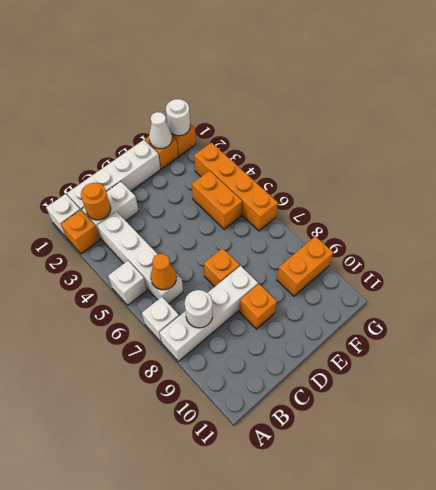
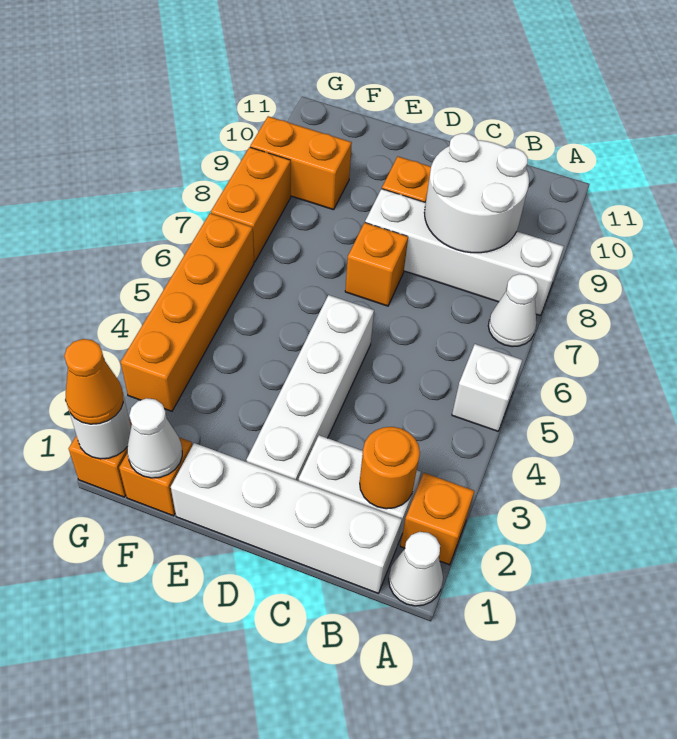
white 1x1 brick [46,194,80,238] -> white 1x1 cone [389,532,443,606]
white 1x1 brick [142,297,179,342] -> white 1x1 cone [488,274,538,347]
white 1x4 brick [97,212,183,304] -> white 1x4 brick moved to [246,295,374,481]
orange 1x1 cone [151,254,176,290] -> orange 1x1 cone moved to [64,339,123,424]
white 1x1 round brick [185,290,212,328] -> white 2x2 round brick [424,133,529,253]
orange 1x2 brick [192,171,242,229] -> orange 1x2 brick moved to [211,147,291,262]

